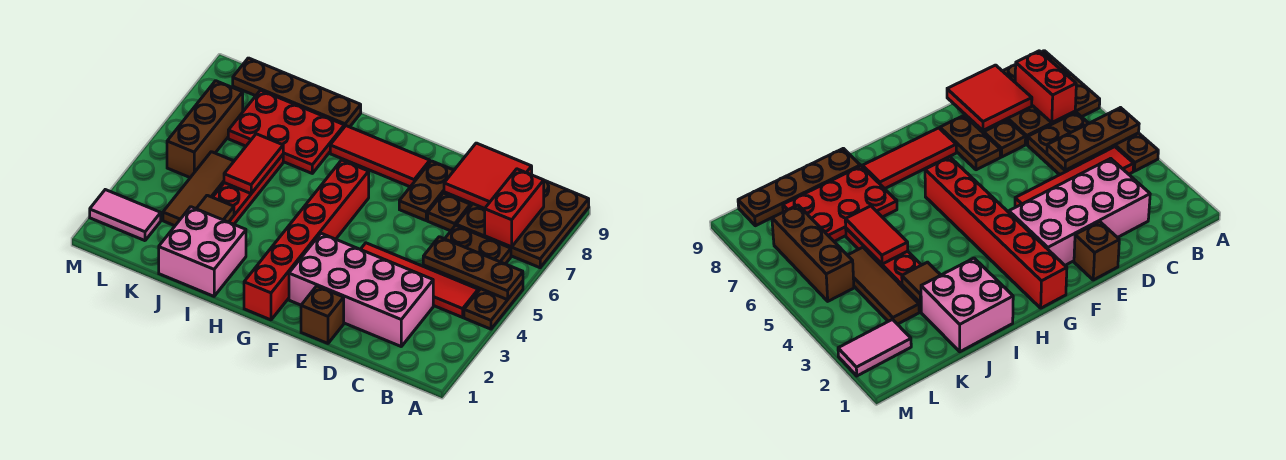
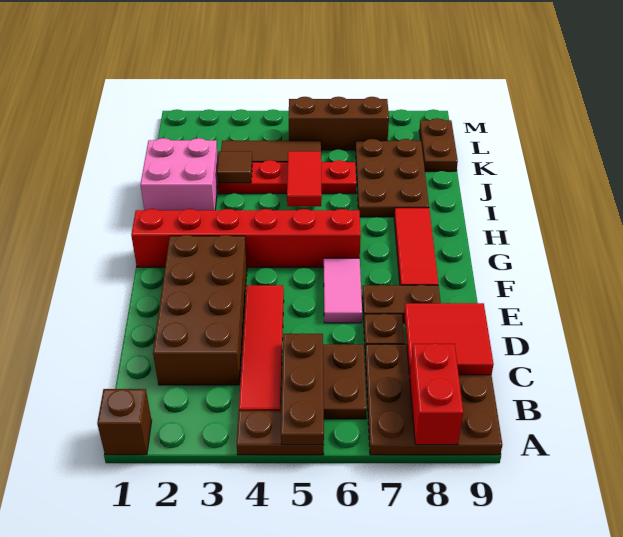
red 1x2 brick [485,169,544,247] -> red 1x2 brick turned to [409,343,463,445]
pink 2x4 brick [289,233,433,346] -> brown 2x4 brick [153,235,247,385]
brown 1x1 brick [301,286,344,343] -> brown 1x1 brick moved to [97,389,152,455]
red 2x3 plate [228,90,344,173] -> brown 2x3 plate [355,139,429,217]
brown 1x4 plate [233,58,361,127] -> brown 1x2 plate [419,118,458,171]
red 1x2 tile [224,134,283,193] -> red 1x2 tile turned to [287,151,322,206]
pink 1x2 tile [90,190,161,241] -> pink 1x2 tile moved to [324,258,362,323]

